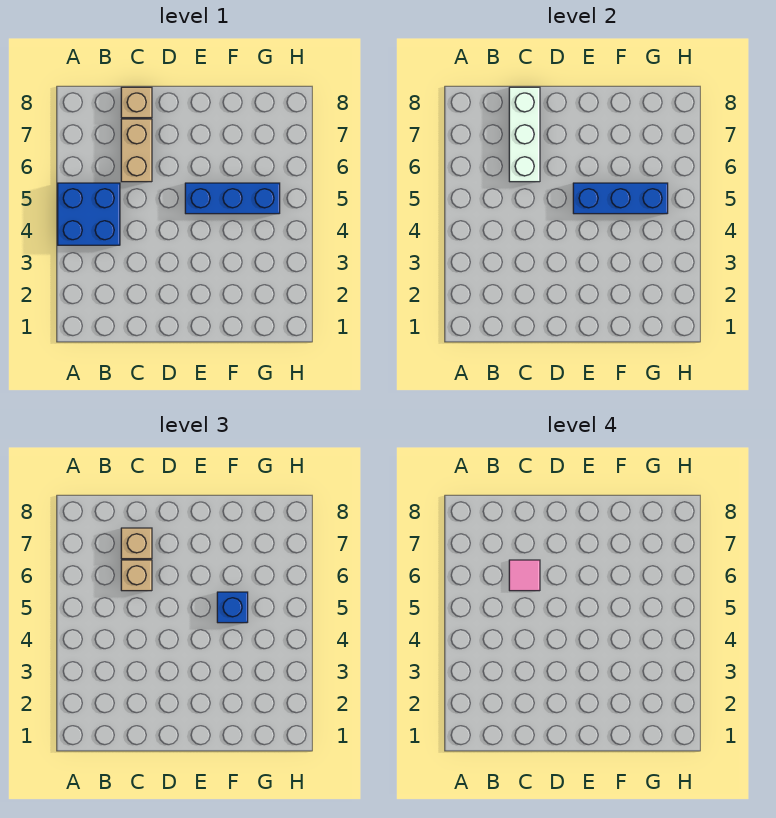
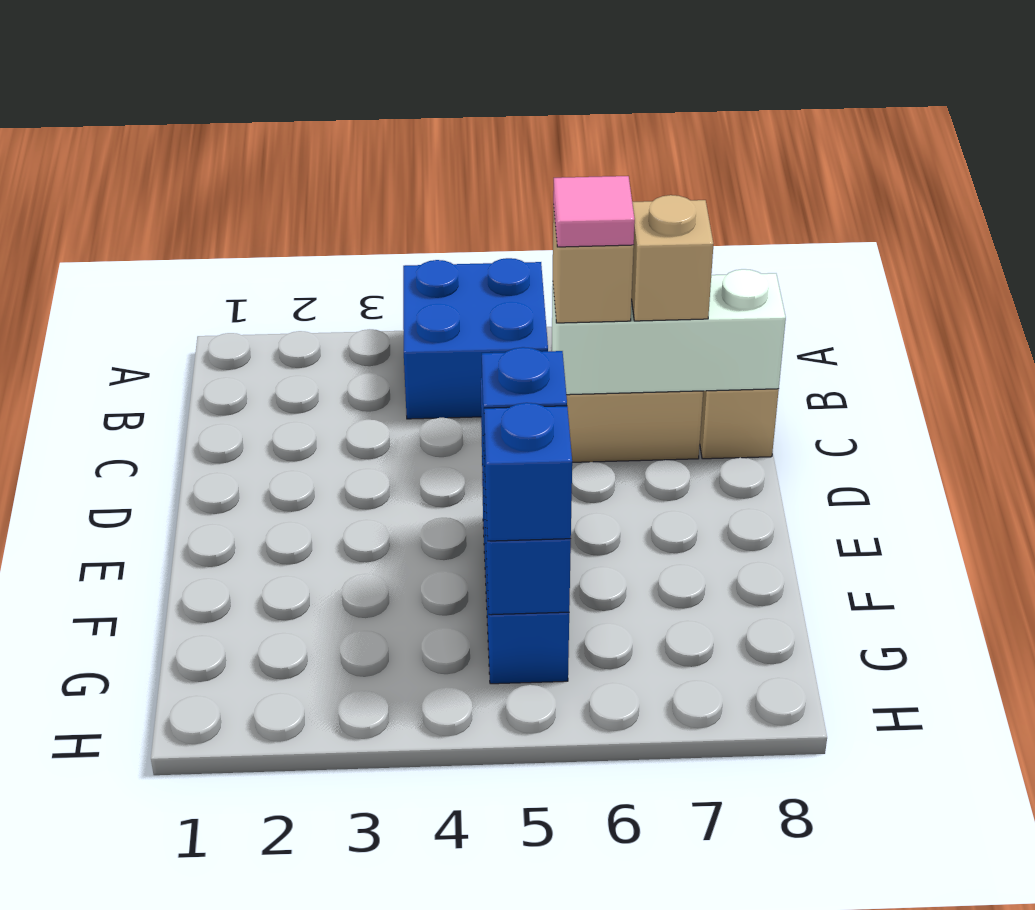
none -> blue 1x1 brick [484,403,572,541]

